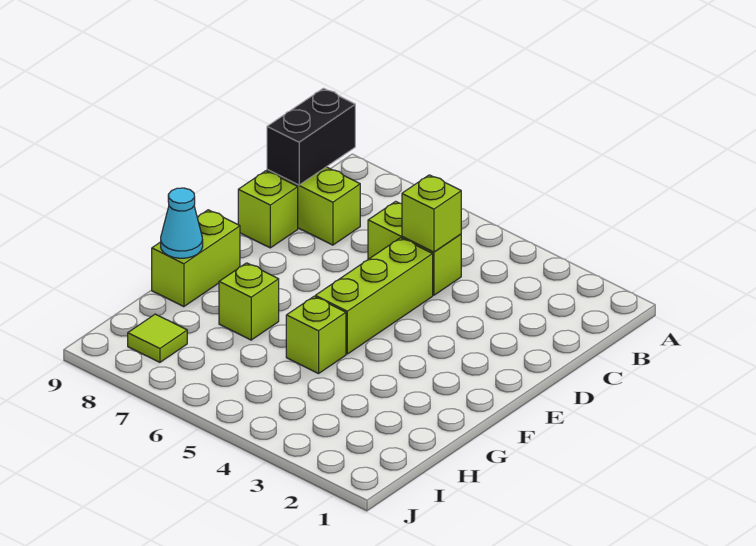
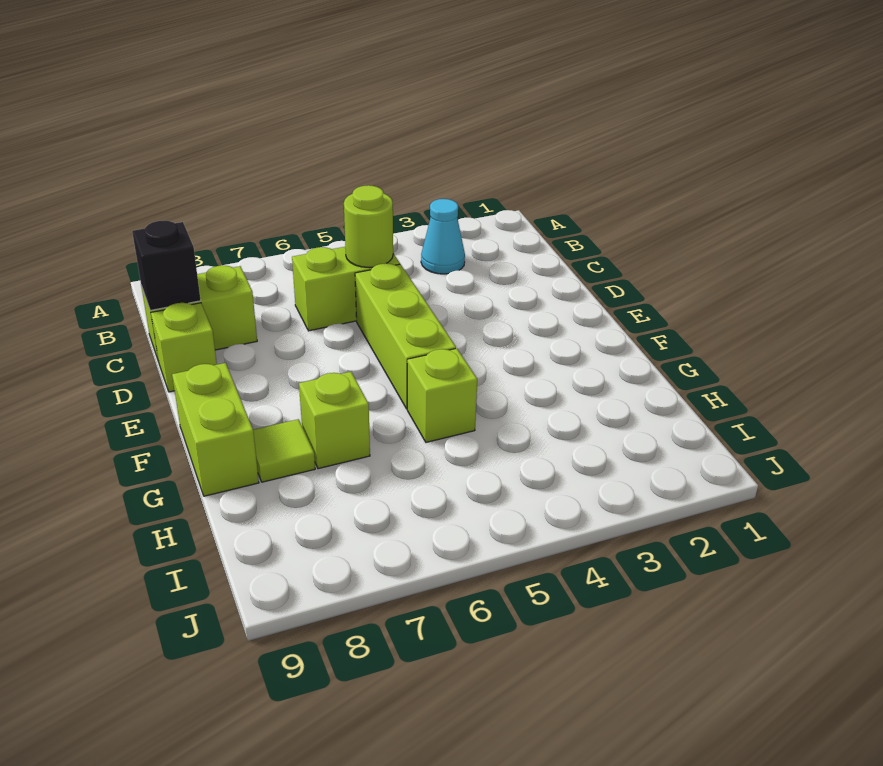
black 1x2 brick [267,88,355,185] -> black 1x1 brick [132,220,201,311]
lime 1x1 brick [402,175,461,252] -> lime 1x1 round brick [344,185,393,267]
cyan 1x1 cone [161,188,203,258] -> cyan 1x1 cone moved to [421,199,465,274]
lime 1x1 tile [128,314,187,362] -> lime 1x1 tile moved to [253,419,315,482]

